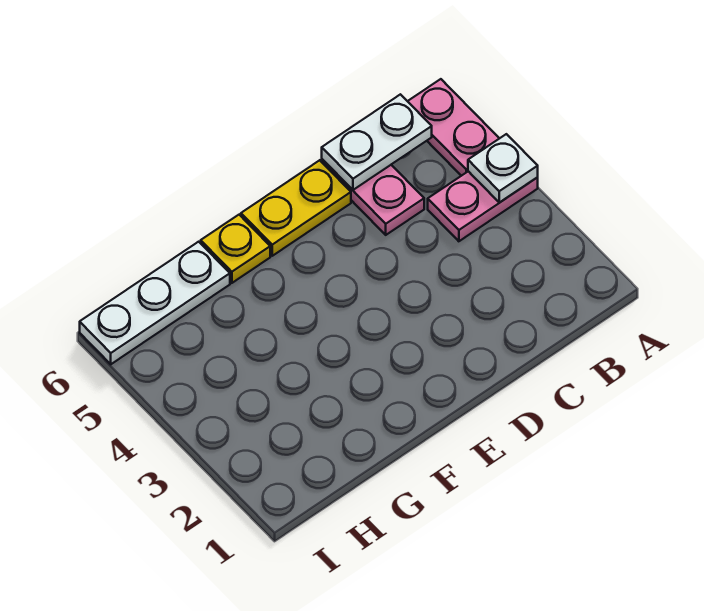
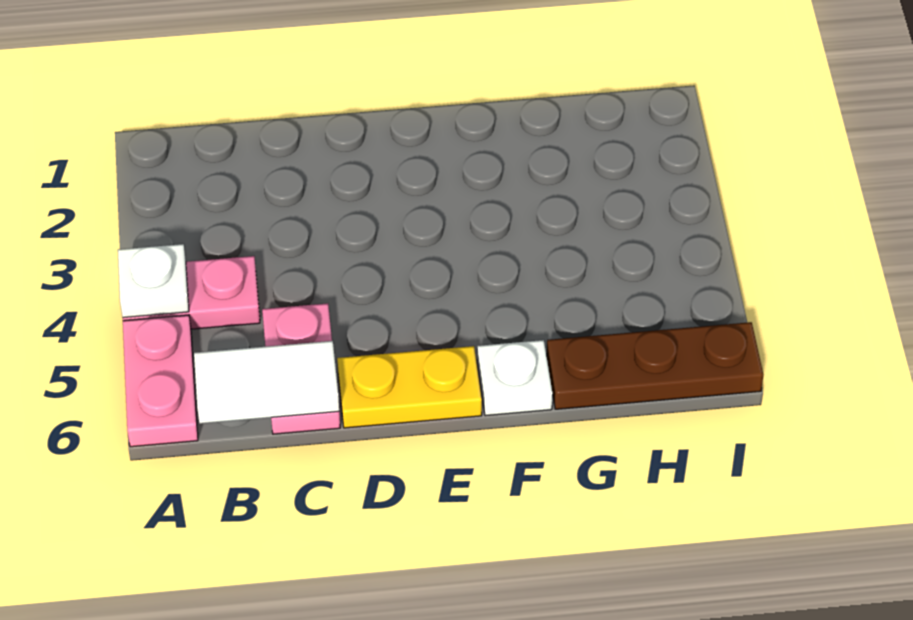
white 1x2 plate [322,94,432,190] -> white 1x2 tile [194,341,339,424]
yellow 1x1 plate [201,215,270,283] -> white 1x1 plate [477,340,553,416]
white 1x3 plate [80,242,230,364] -> brown 1x3 plate [547,322,763,409]

